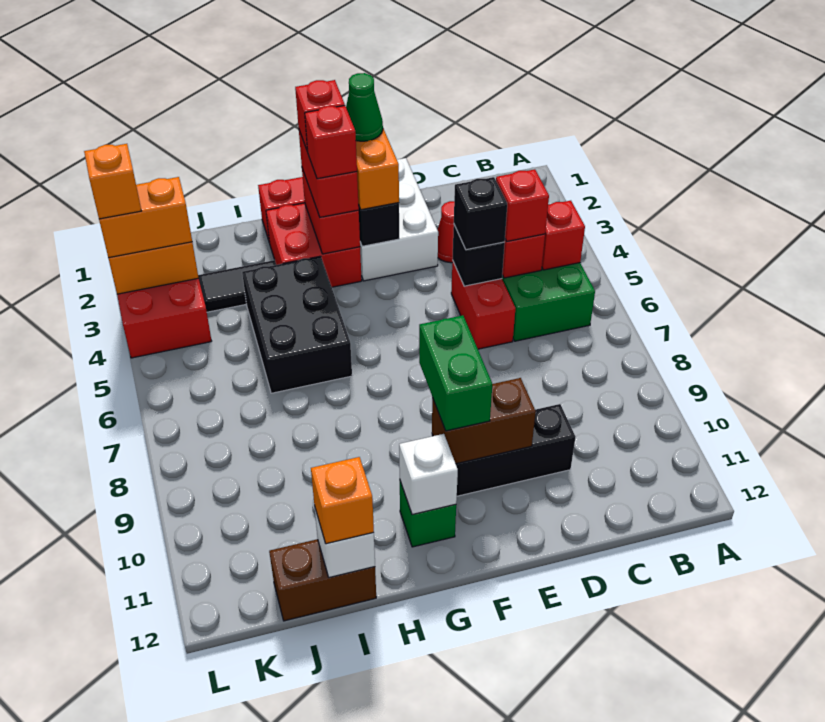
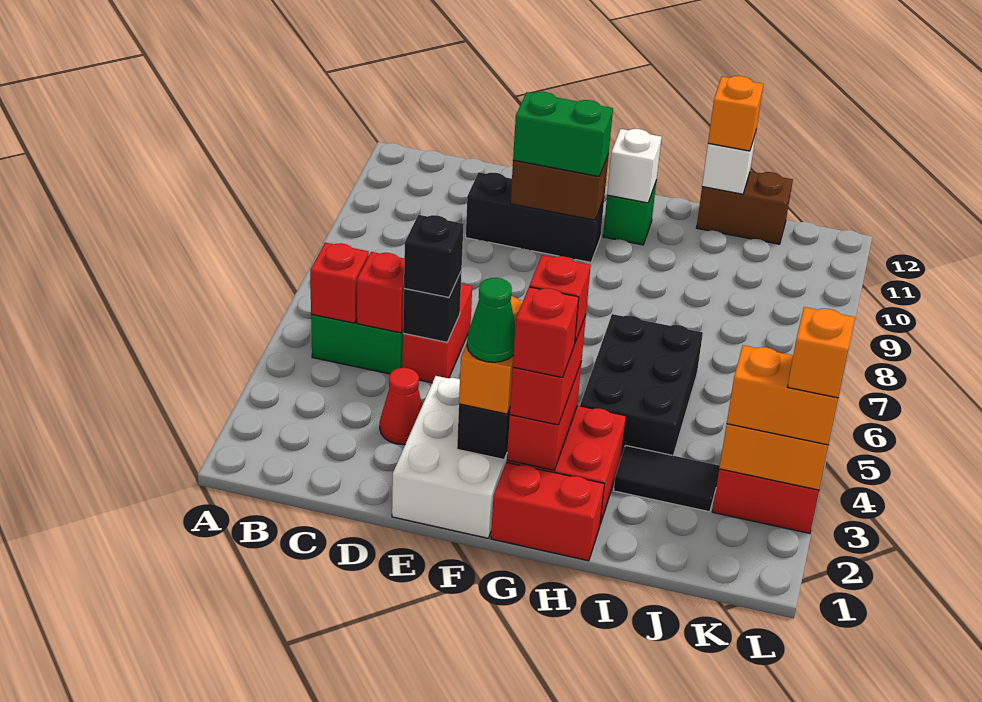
red 1x1 brick [496,169,549,241] -> none
green 1x2 brick [419,315,492,431] -> green 1x2 brick turned to [513,92,613,176]

